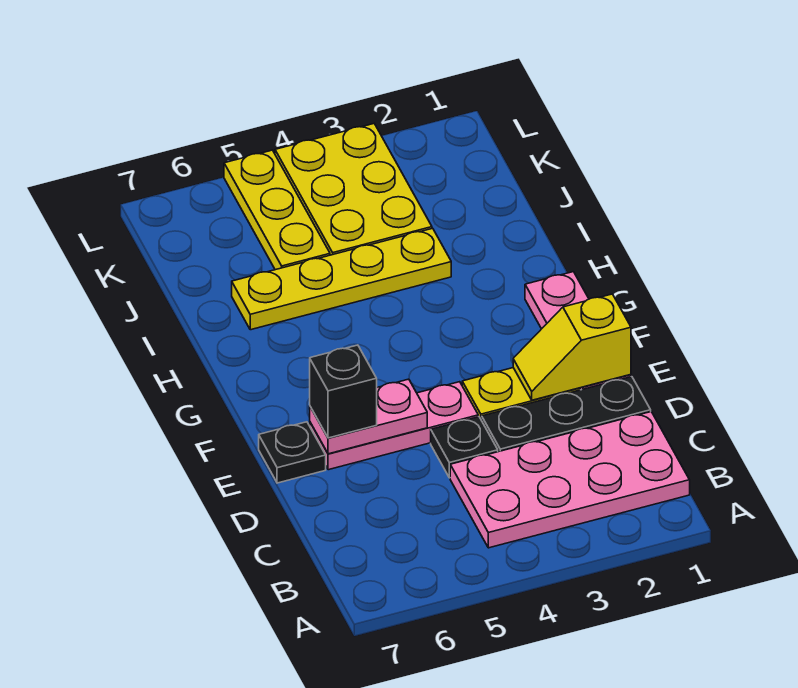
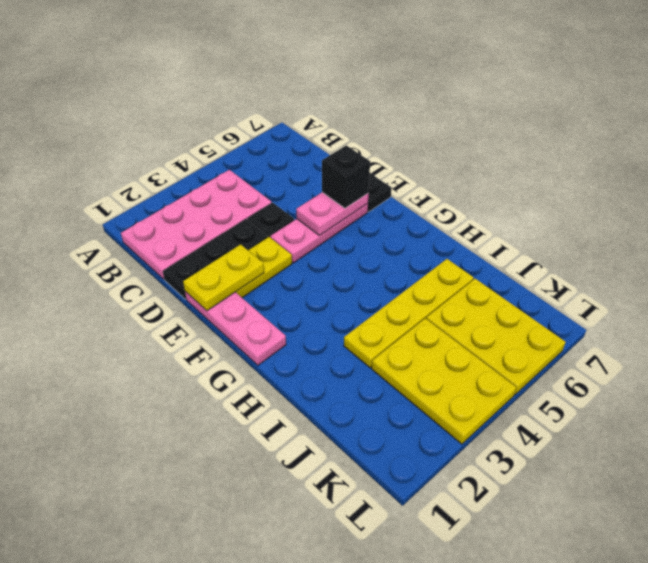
yellow 1x2 slope [513,294,631,400] -> yellow 1x2 plate [183,245,264,311]
yellow 1x3 plate [224,150,330,270] -> yellow 2x3 plate [426,279,566,395]

